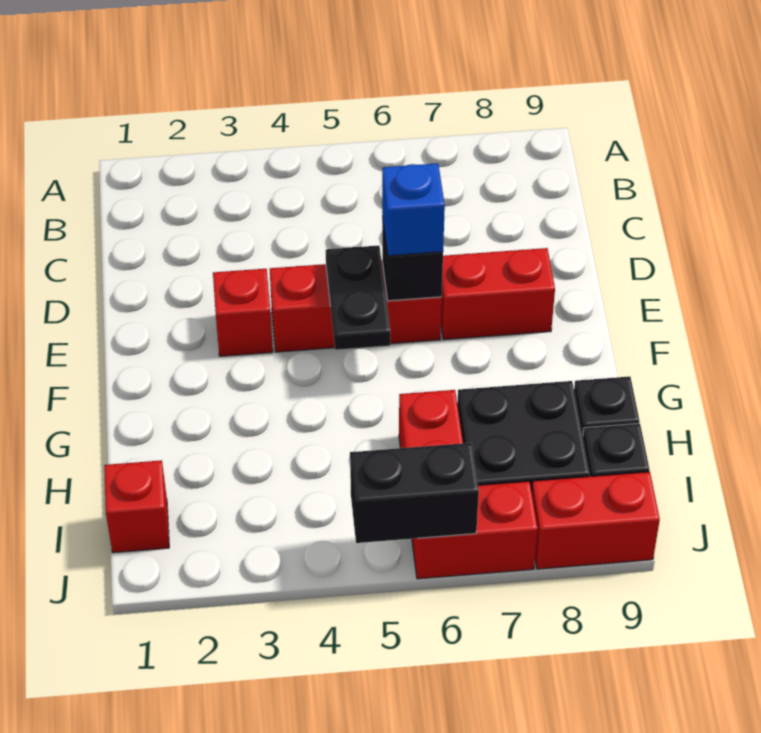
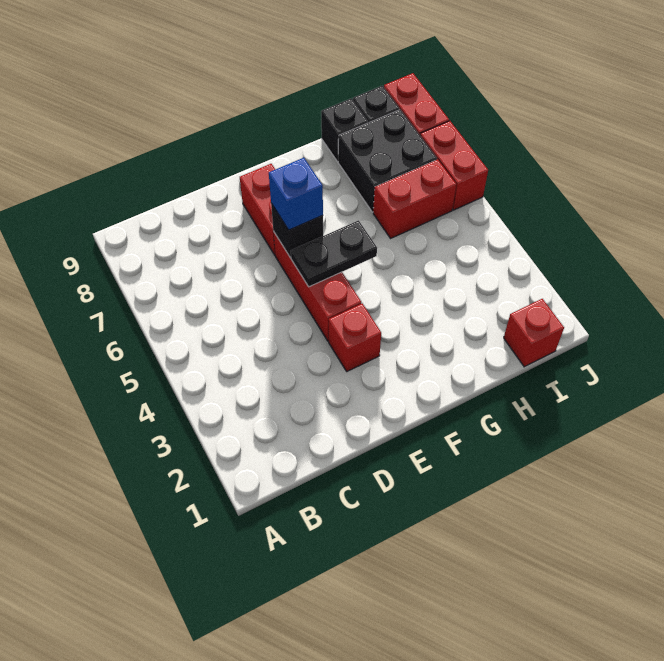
black 1x2 brick [350,443,479,543] -> none

